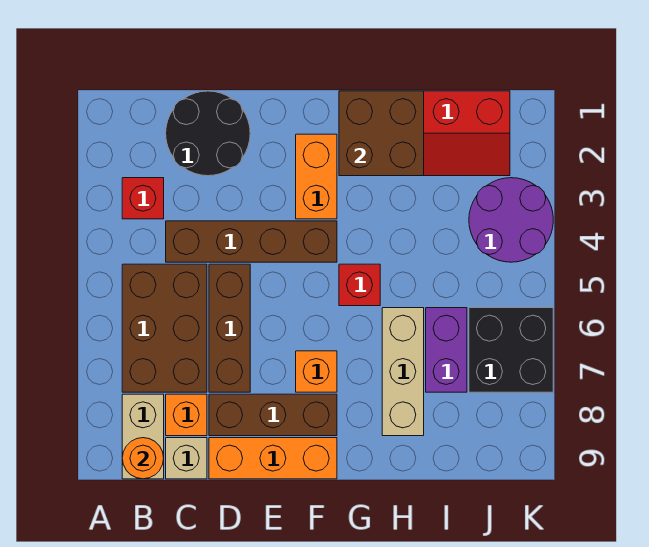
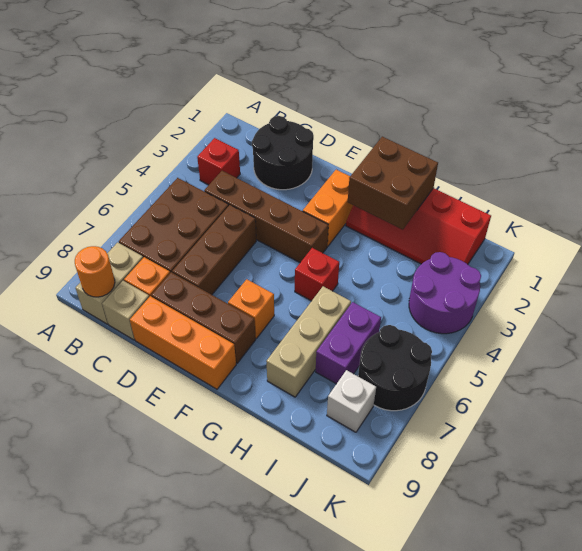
black 2x2 brick [469,308,553,392] -> black 2x2 round brick [358,325,432,411]
none -> white 1x1 brick [327,370,376,432]

